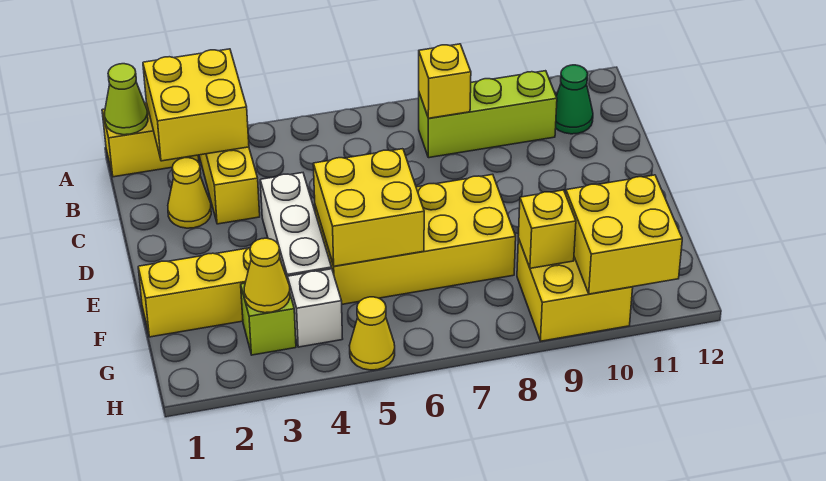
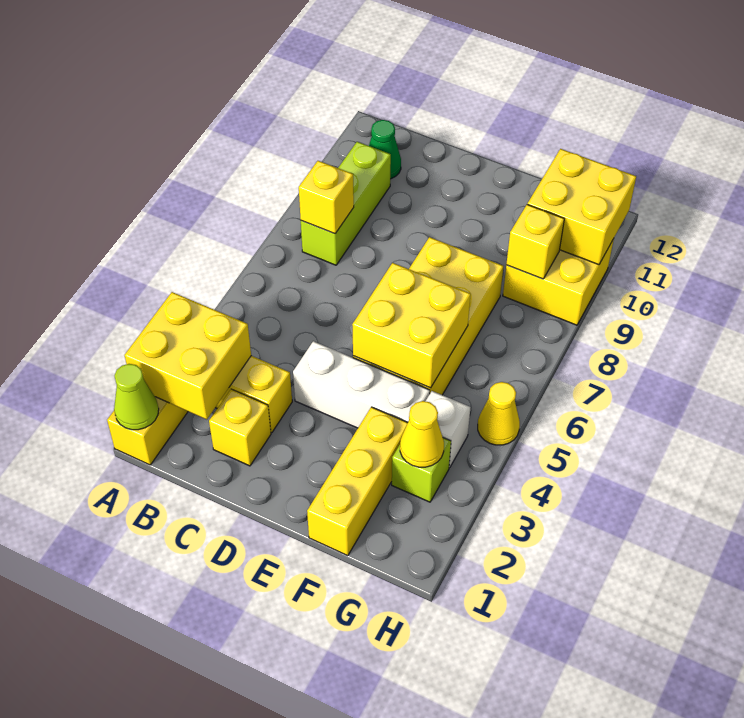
yellow 1x1 cone [168,158,211,228] -> yellow 1x1 brick [209,389,271,466]

